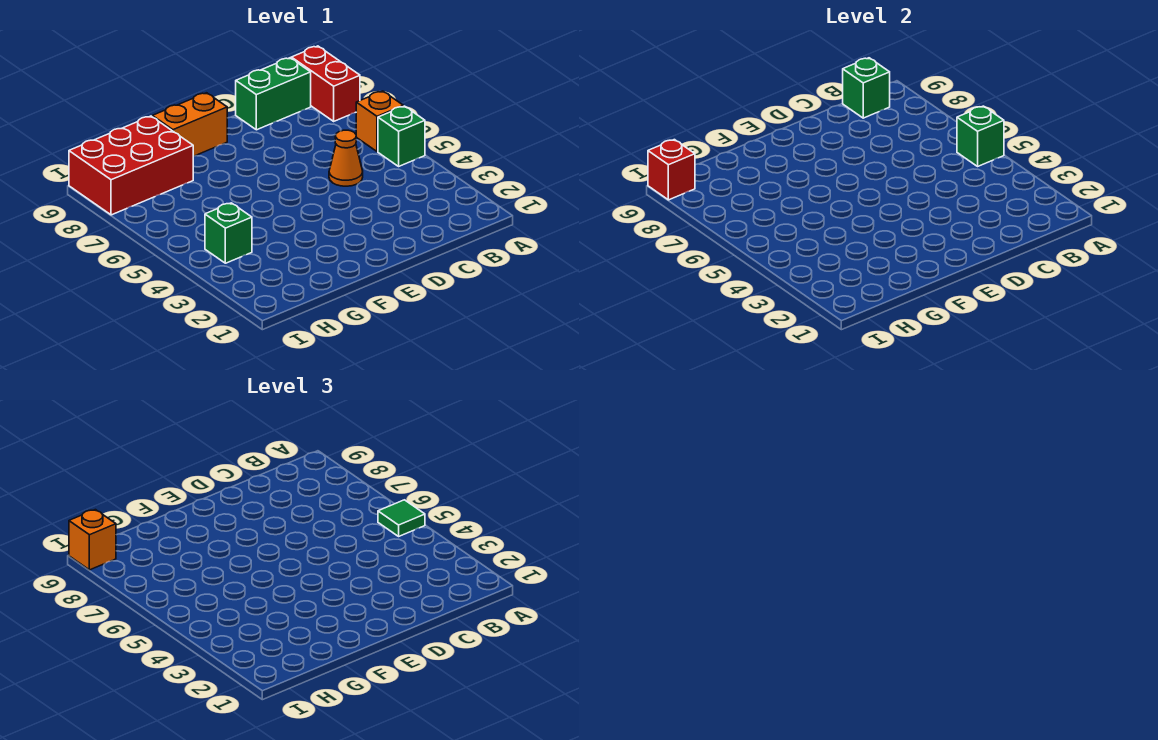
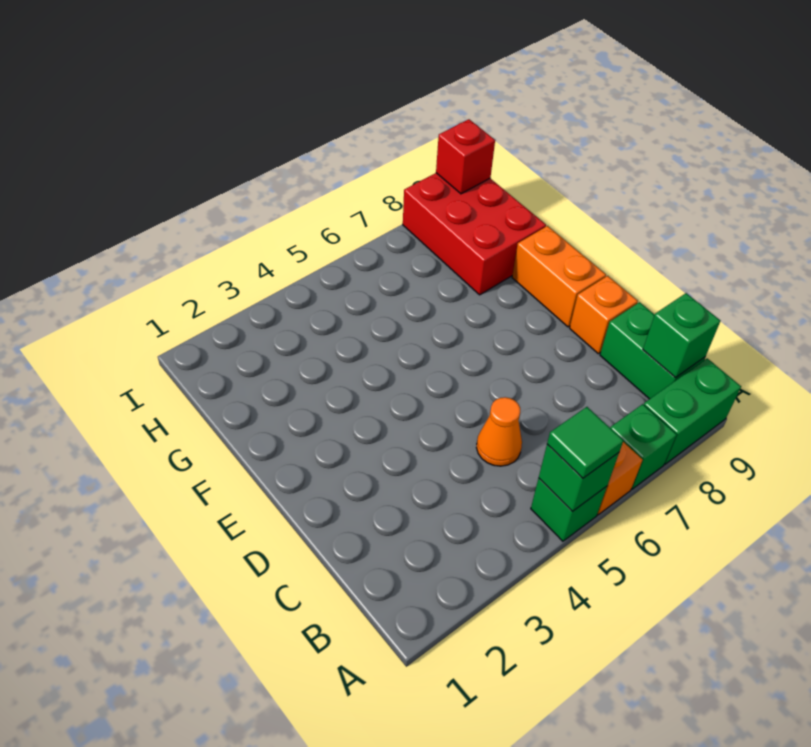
red 1x2 brick [291,46,360,121] -> green 1x2 brick [644,358,741,464]
green 1x1 brick [205,203,252,263] -> green 1x1 brick moved to [610,404,677,489]
orange 1x1 brick [69,510,116,570] -> orange 1x1 brick moved to [570,276,638,354]

